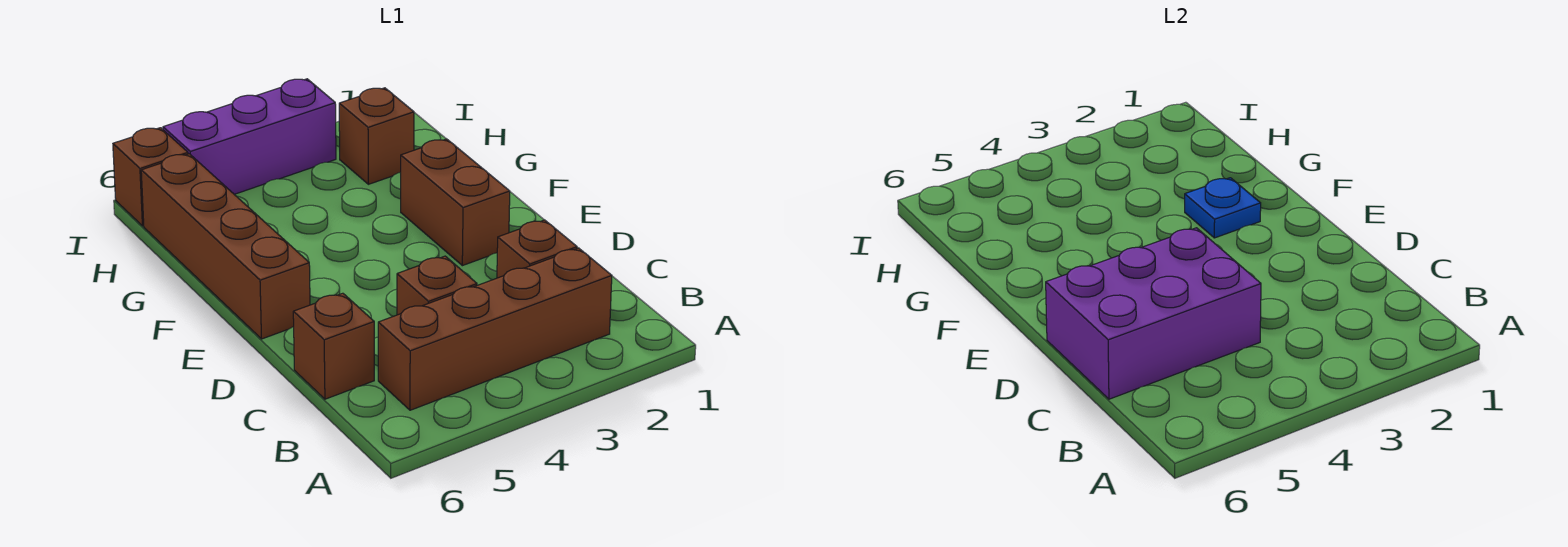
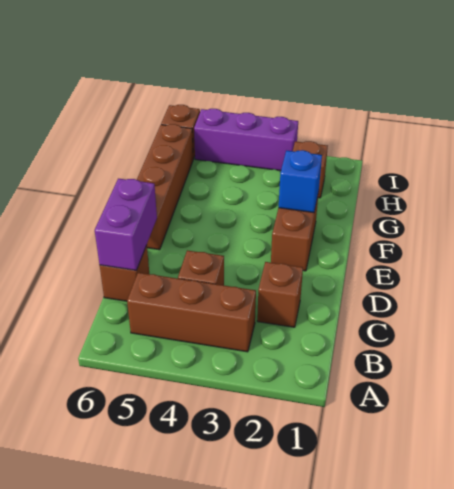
brown 1x4 brick [378,248,612,410] -> brown 1x3 brick [127,273,256,352]
purple 2x3 brick [1046,228,1261,399] -> purple 1x2 brick [95,179,157,271]
blue 1x1 plate [1185,178,1261,238] -> blue 1x1 brick [279,150,322,213]

